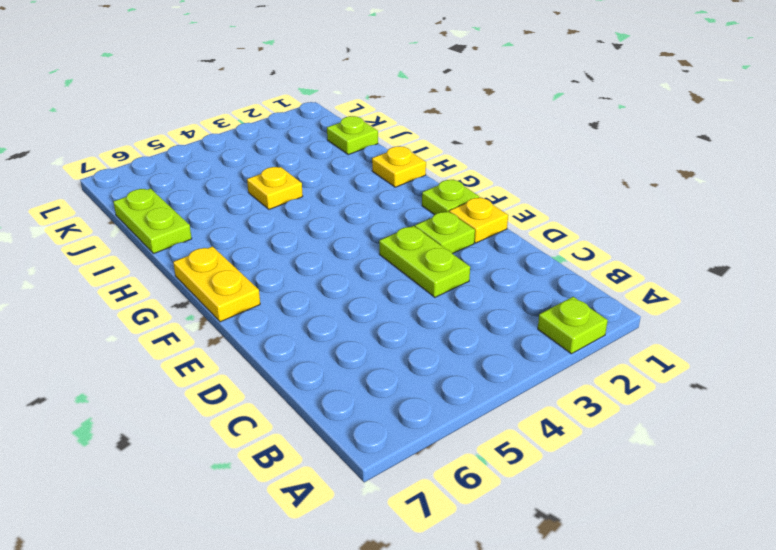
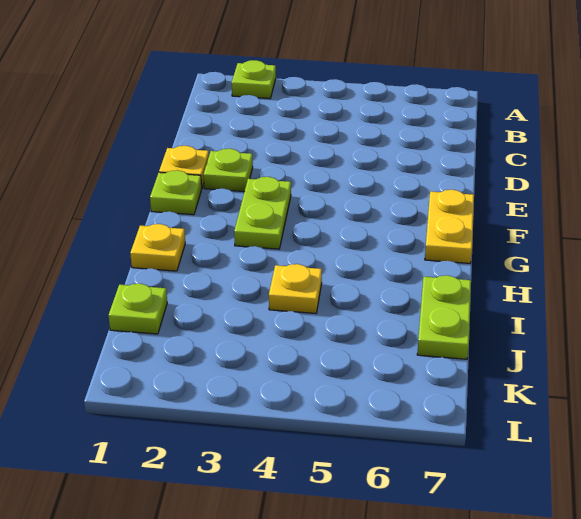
lime 1x2 plate [379,226,470,297] -> lime 1x2 plate moved to [234,177,291,249]

